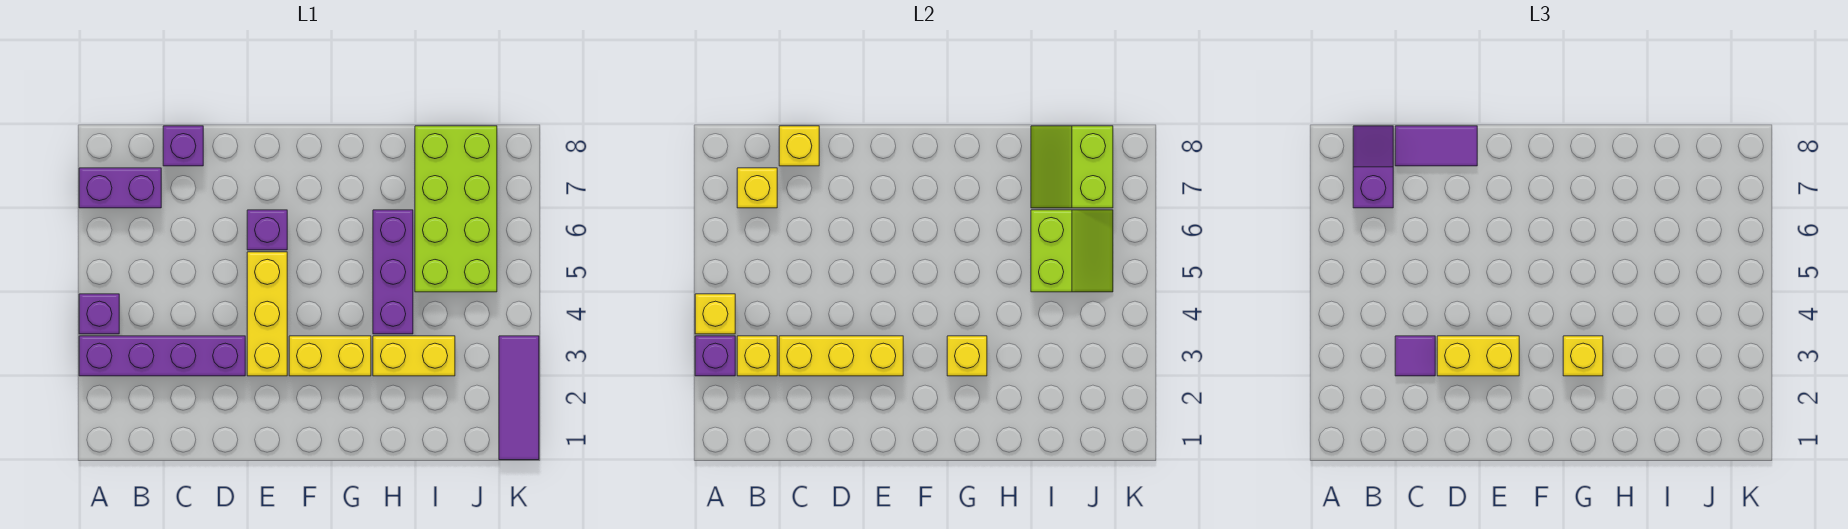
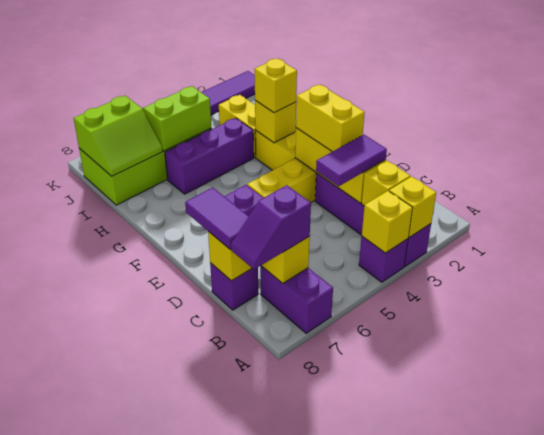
purple 1x1 brick [695,336,735,376] -> yellow 1x1 brick [389,176,436,237]
purple 1x1 tile [1395,336,1435,376] -> purple 1x2 tile [316,135,387,186]

